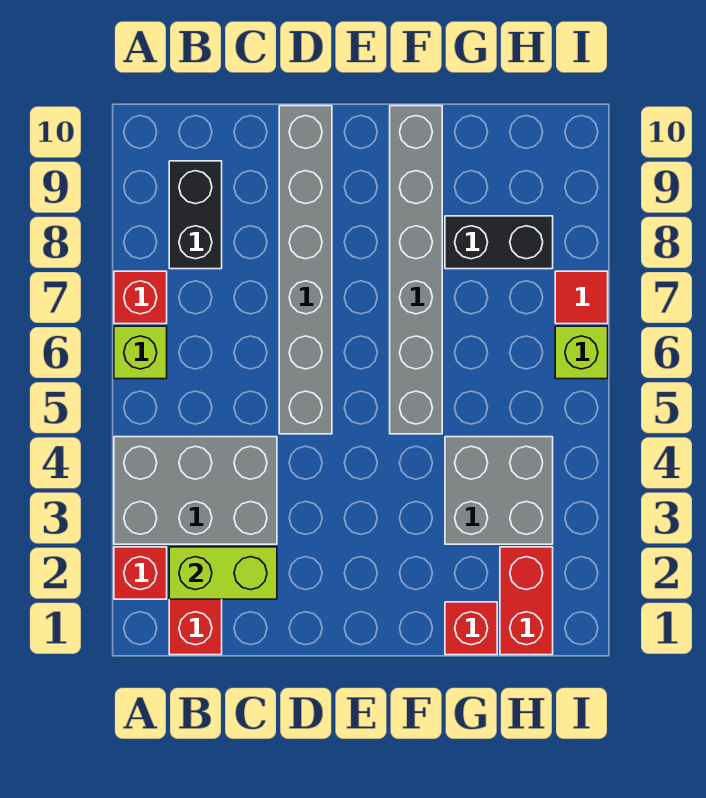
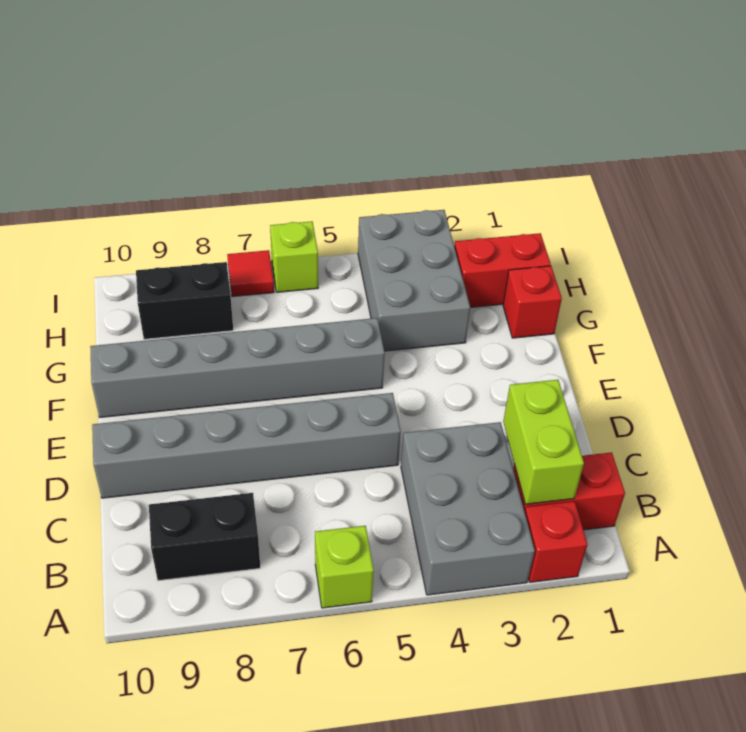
red 1x1 brick [114,271,167,324] -> none
grey 2x2 brick [445,437,553,544] -> grey 2x3 brick [358,210,470,351]
black 1x2 brick [445,216,553,269] -> black 1x2 brick turned to [136,262,233,339]

